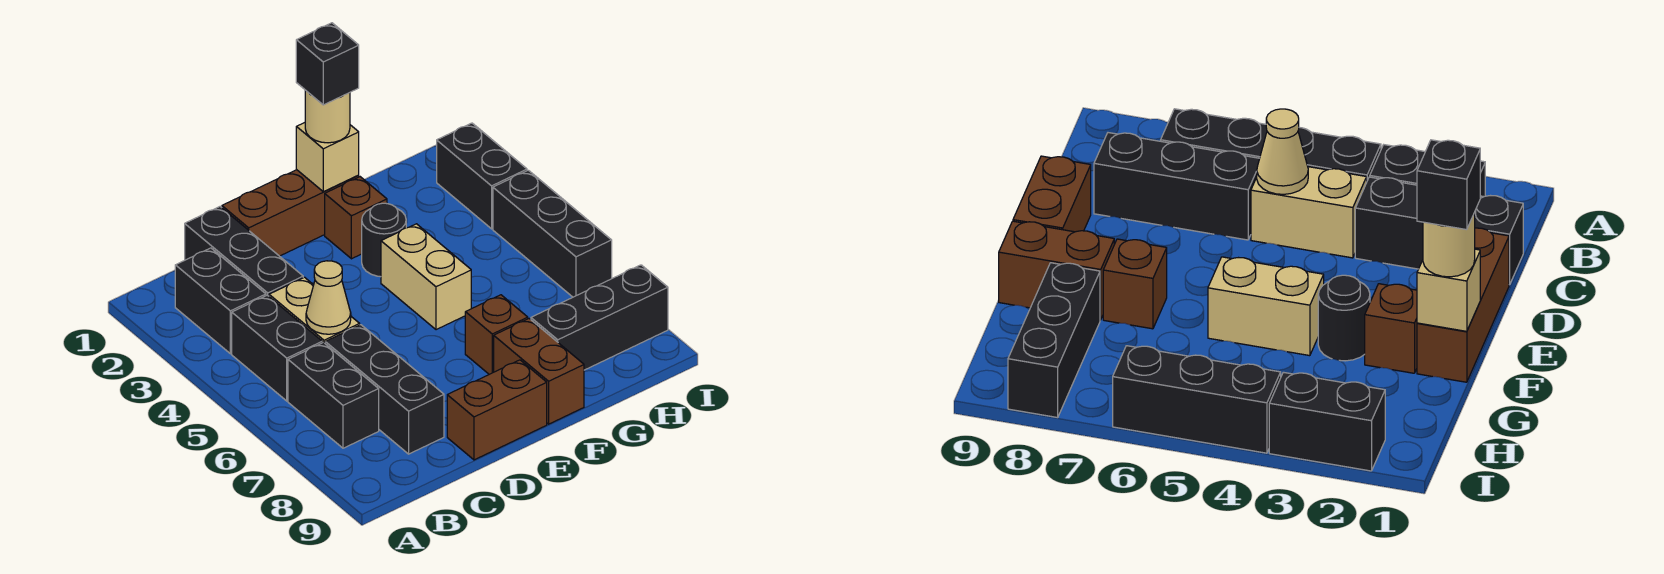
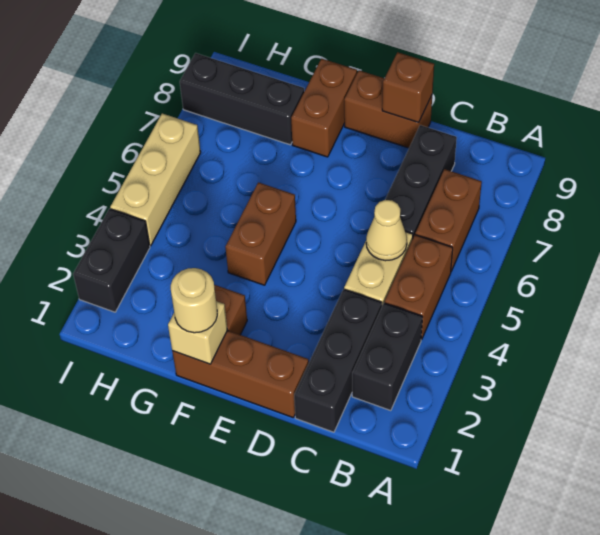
black 1x2 brick [232,295,322,401] -> brown 1x2 brick [384,235,453,340]
black 1x2 brick [288,343,379,448] -> brown 1x2 brick [415,169,482,271]
black 1x1 brick [296,23,359,105] -> none
black 1x1 round brick [362,203,406,277] -> none
tan 1x2 brick [381,224,471,330] -> brown 1x2 brick [225,182,296,285]
brown 1x1 brick [465,295,528,374] -> brown 1x1 brick moved to [382,52,434,122]
black 1x3 brick [493,170,612,297] -> tan 1x3 brick [110,114,201,246]

